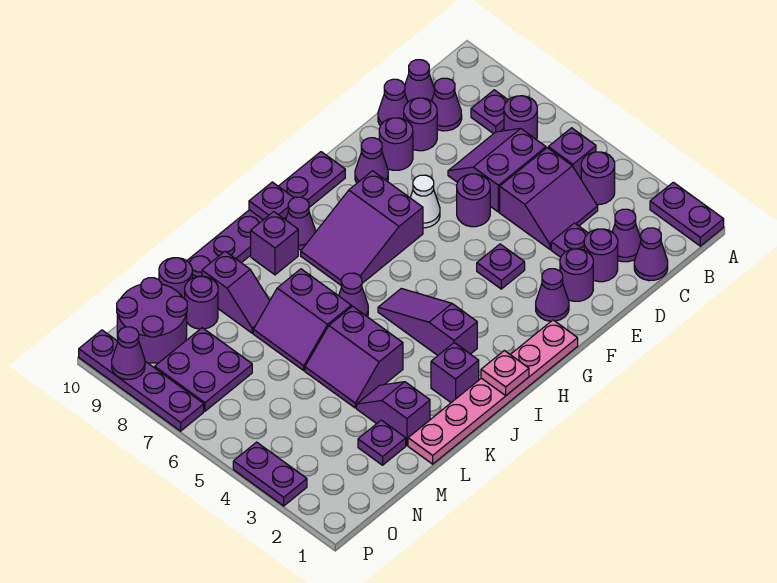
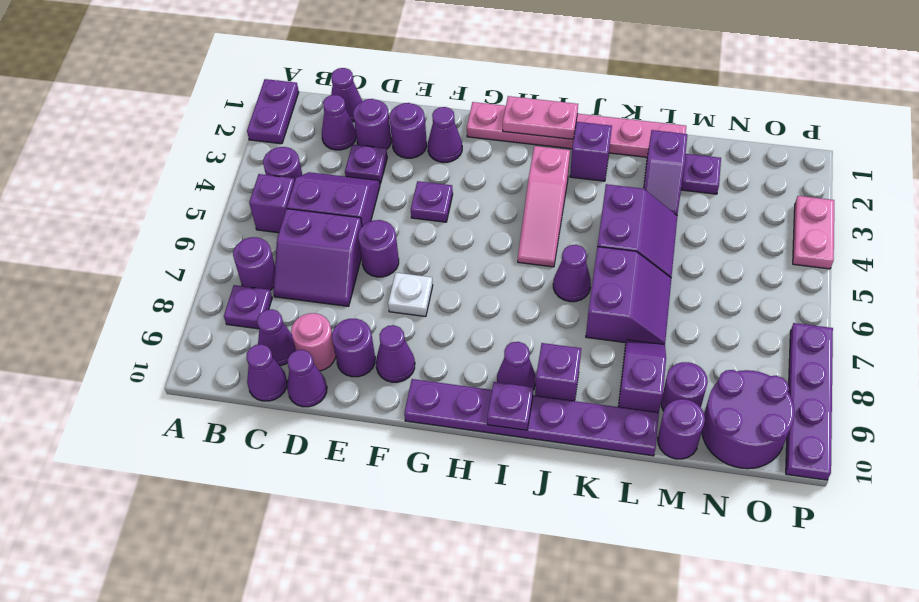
purple 1x1 round brick [404,98,437,151] -> pink 1x1 round brick [291,313,336,371]
white 1x1 cone [410,175,440,228] -> white 1x1 plate [388,273,433,317]
purple 2x3 slope [301,171,423,285] -> none
pink 1x1 plate [481,350,529,395] -> pink 1x2 plate [503,96,578,139]
purple 1x3 slope [378,289,477,355] -> pink 1x3 slope [518,146,570,267]
purple 2x2 plate [155,328,252,411] -> none
purple 1x2 plate [233,442,307,506] -> pink 1x2 plate [793,196,834,269]
purple 1x1 cone [112,327,145,379] -> none

